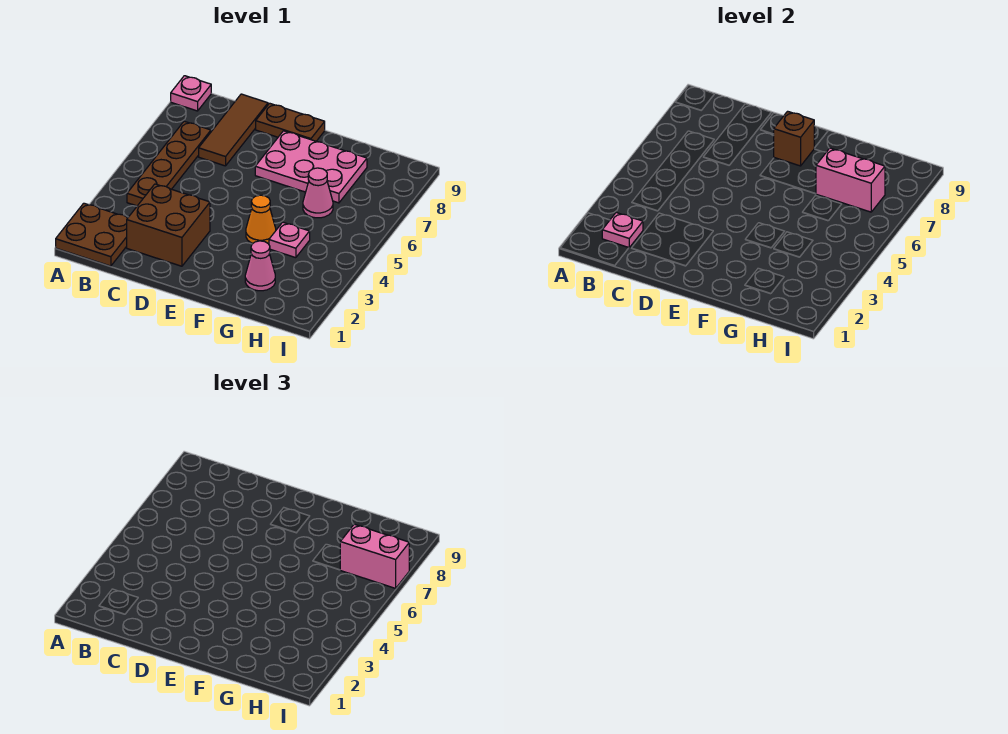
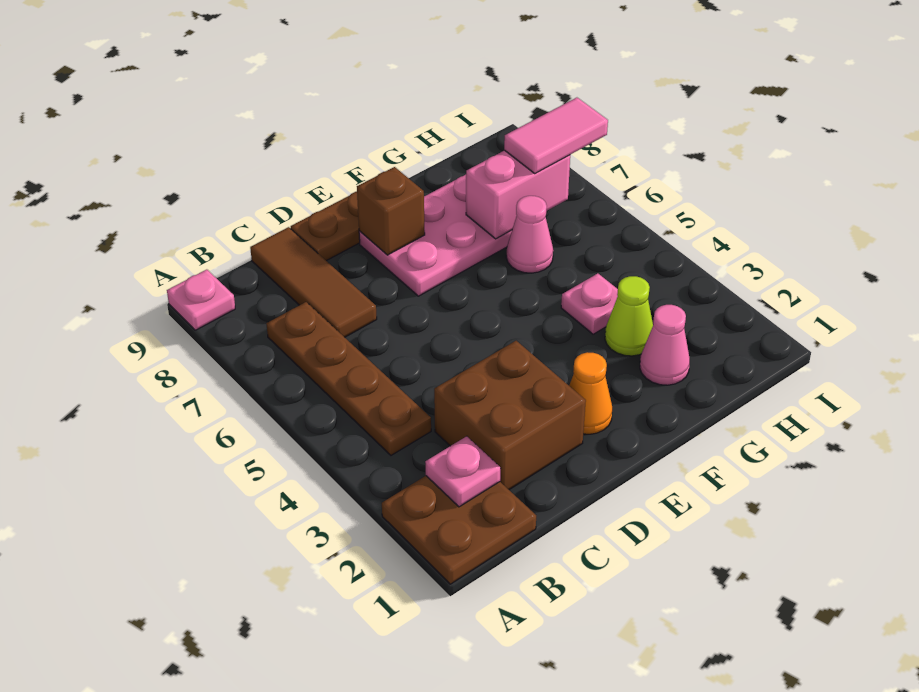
orange 1x1 cone [246,195,276,244] -> orange 1x1 cone moved to [569,352,612,434]
none -> lime 1x1 cone [605,276,653,356]
pink 1x2 brick [340,524,409,588] -> pink 1x2 tile [504,98,608,174]

